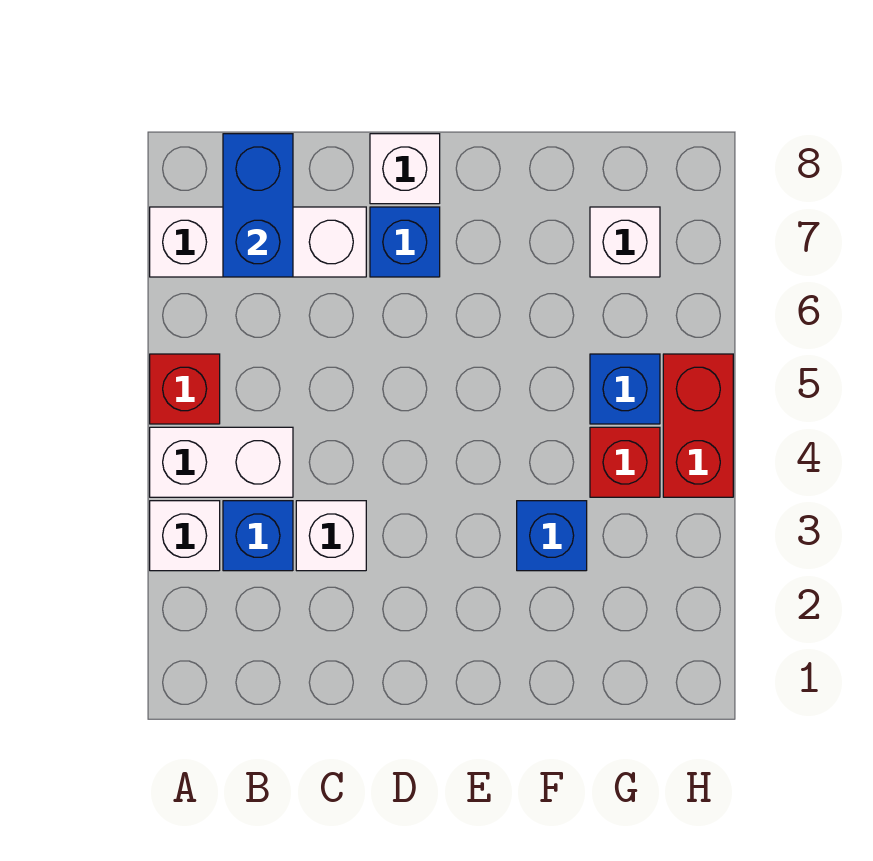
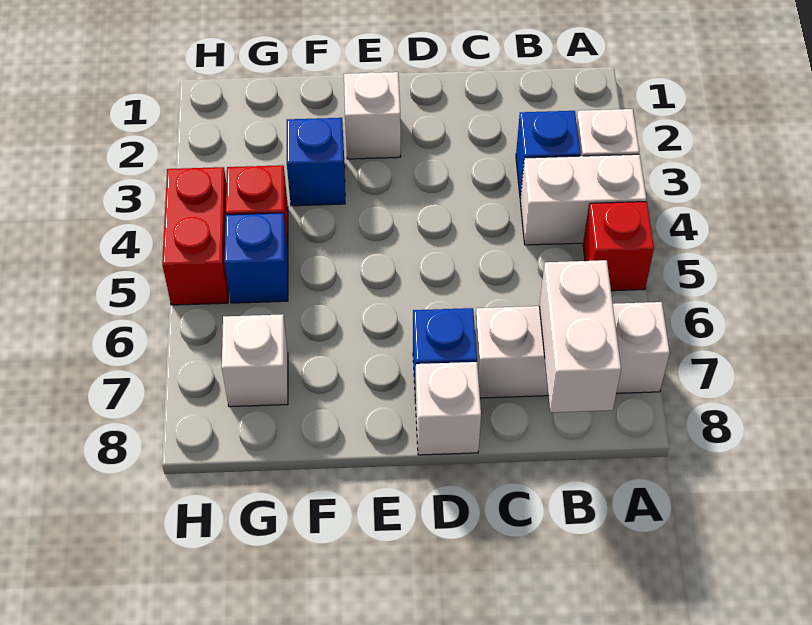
blue 1x2 brick [223,134,293,277] -> white 1x2 brick [539,260,621,412]
white 1x1 brick [296,501,366,571] -> white 1x1 brick moved to [344,72,401,159]

